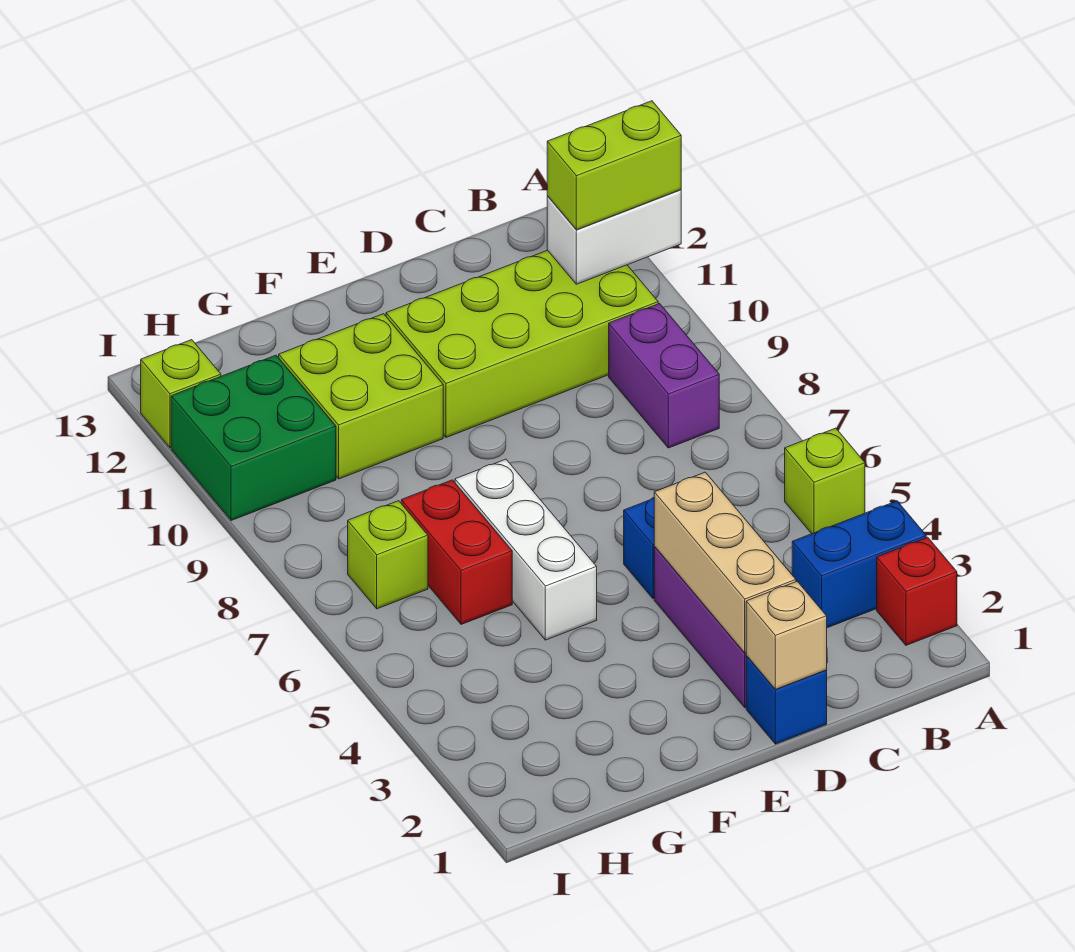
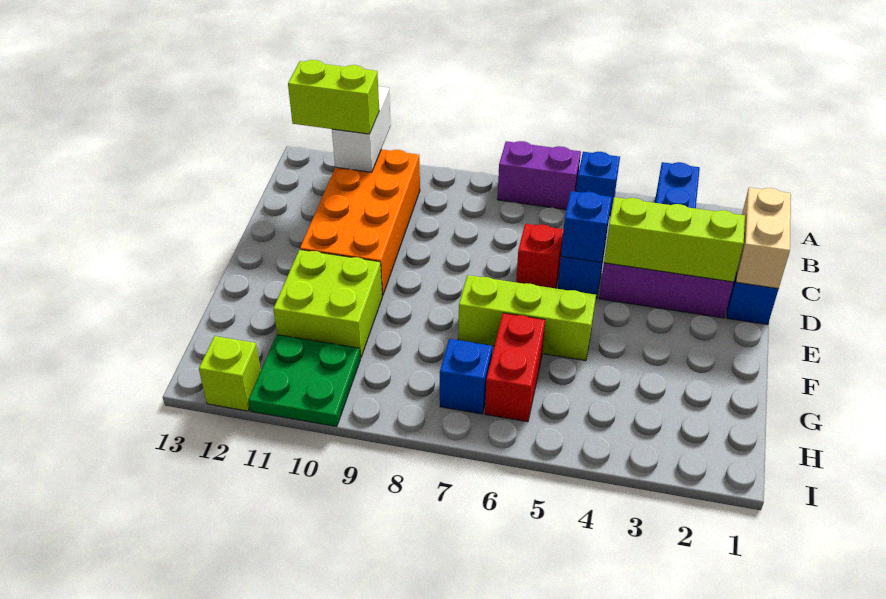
red 1x1 brick [877,537,957,645] -> red 1x1 brick moved to [516,224,564,288]
lime 1x1 brick [785,428,865,534] -> blue 1x1 brick [576,152,620,216]
lime 1x2 brick [547,101,681,230] -> lime 1x2 brick turned to [288,60,379,134]
purple 1x2 brick [609,304,719,448] -> purple 1x2 brick moved to [497,141,581,210]
lime 2x4 brick [386,250,658,437] -> orange 2x4 brick [300,149,420,296]
tan 1x1 brick [746,581,827,689] -> tan 1x2 brick [736,187,791,289]
tan 1x3 brick [654,472,796,653] -> lime 1x3 brick [604,197,745,282]
none -> blue 1x1 brick [561,191,612,263]
white 1x3 brick [455,459,597,640] -> lime 1x3 brick [458,275,596,361]
red 1x2 brick [401,480,512,624] -> red 1x2 brick turned to [485,313,545,422]
lime 1x1 brick [348,501,428,609] -> blue 1x1 brick [440,339,492,414]
green 2x2 brick [171,355,336,521] -> green 2x2 plate [248,335,360,427]

